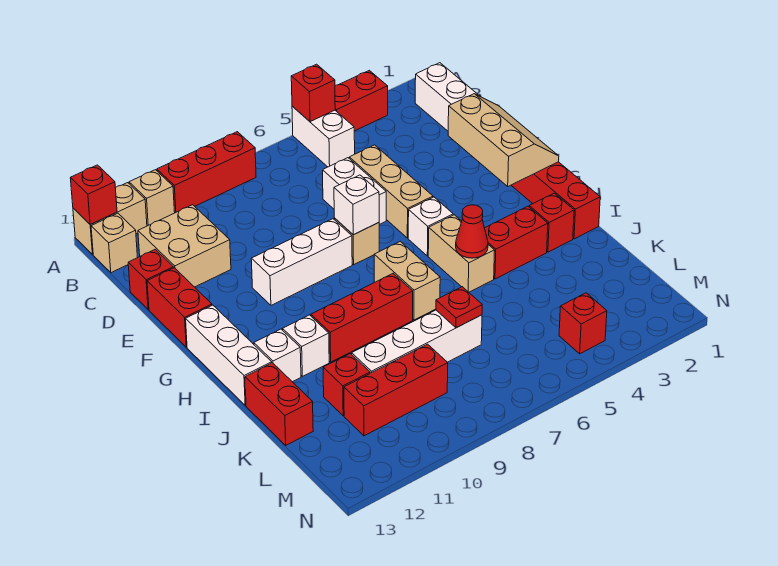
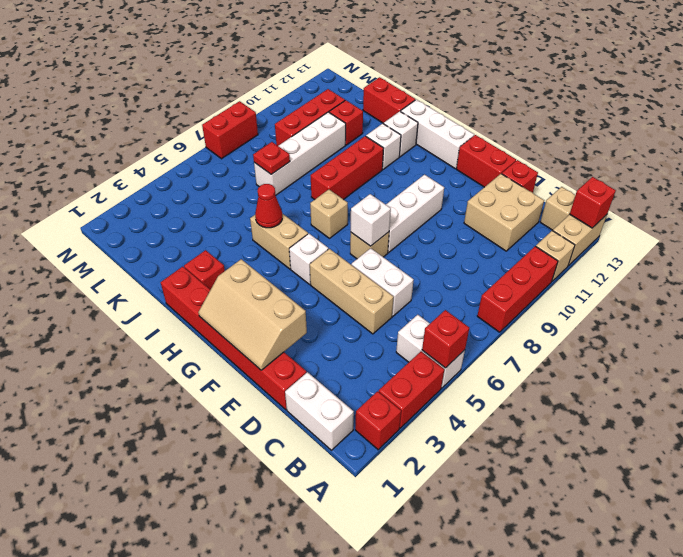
tan 1x2 brick [374,241,440,320] -> tan 1x1 brick [310,190,348,238]
red 1x2 brick [485,206,548,279] -> red 1x2 brick moved to [202,101,258,159]
red 1x1 brick [559,293,607,354] -> red 1x1 brick moved to [355,391,401,450]

